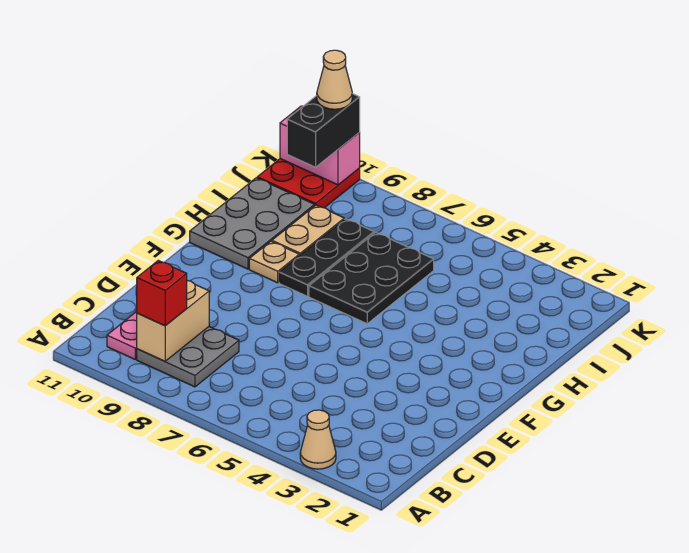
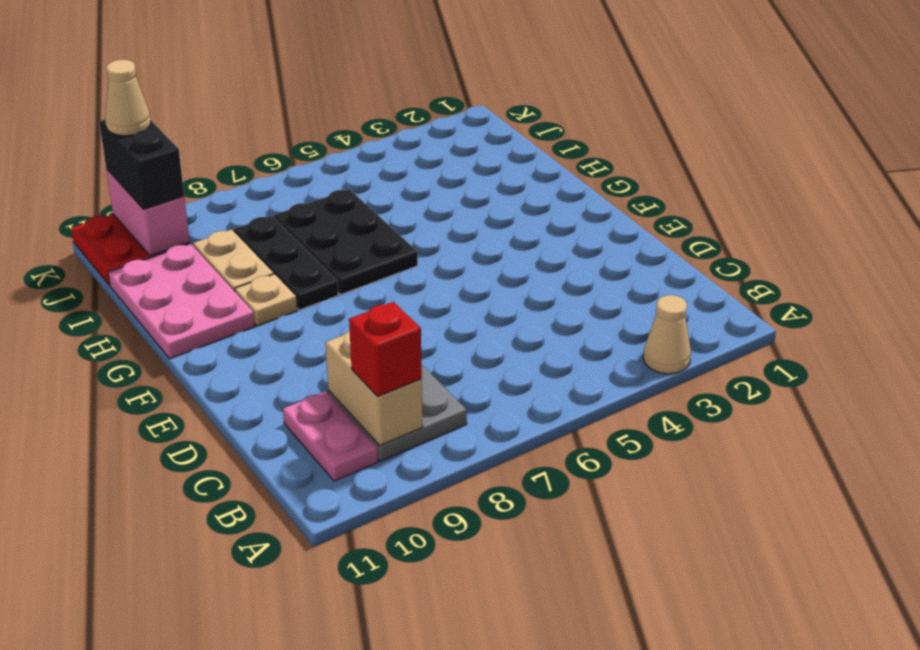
grey 2x3 plate [190,178,314,269] -> pink 2x3 plate [108,244,255,359]
pink 1x2 brick [280,106,360,185] -> pink 1x2 brick turned to [106,169,190,256]

